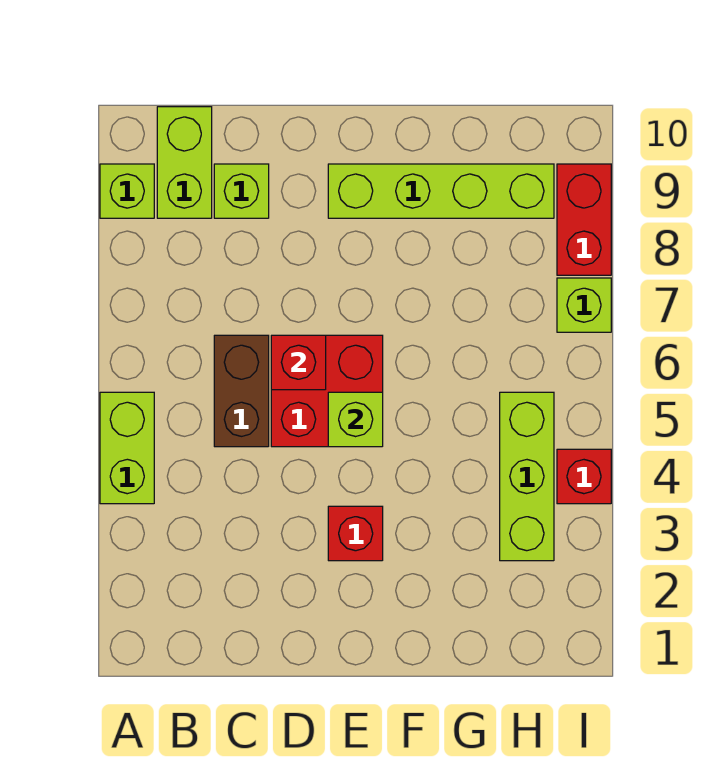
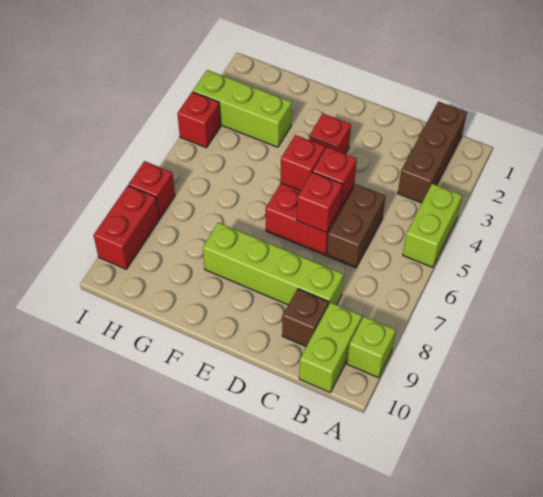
none -> brown 1x3 brick [398,102,467,203]
lime 1x1 brick [214,164,269,218] -> brown 1x1 brick [282,289,329,347]
none -> red 1x1 brick [313,147,357,206]
lime 1x1 brick [328,392,383,447] -> red 1x1 brick [281,135,325,191]
lime 1x4 brick [328,164,554,218] -> lime 1x4 brick moved to [203,223,344,305]
lime 1x3 brick [500,392,554,561] -> lime 1x3 brick turned to [193,70,292,147]
lime 1x1 brick [557,278,611,332] -> red 1x1 brick [129,161,175,219]

